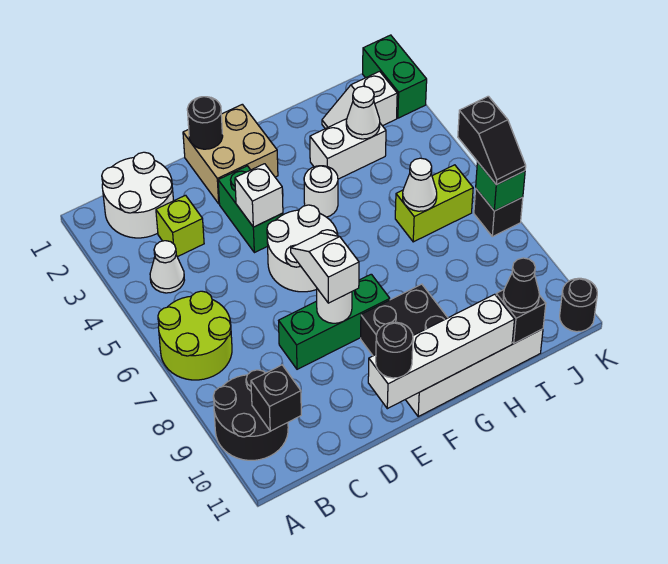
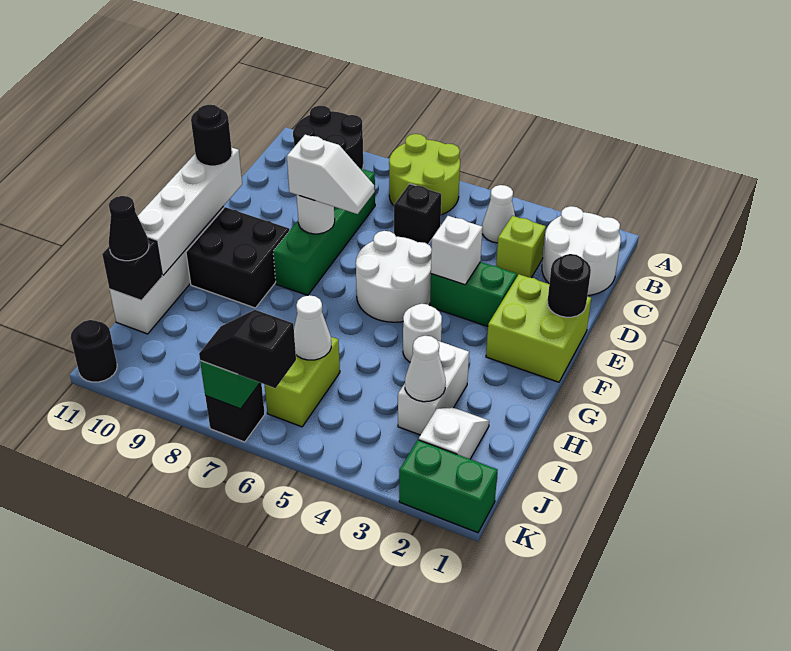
black 1x1 brick [251,365,301,431] -> black 1x1 brick moved to [394,184,441,244]
green 1x3 brick [279,274,390,369] -> green 1x4 brick [273,168,375,295]
tan 2x2 brick [183,104,278,204] -> lime 2x2 brick [486,274,591,382]

